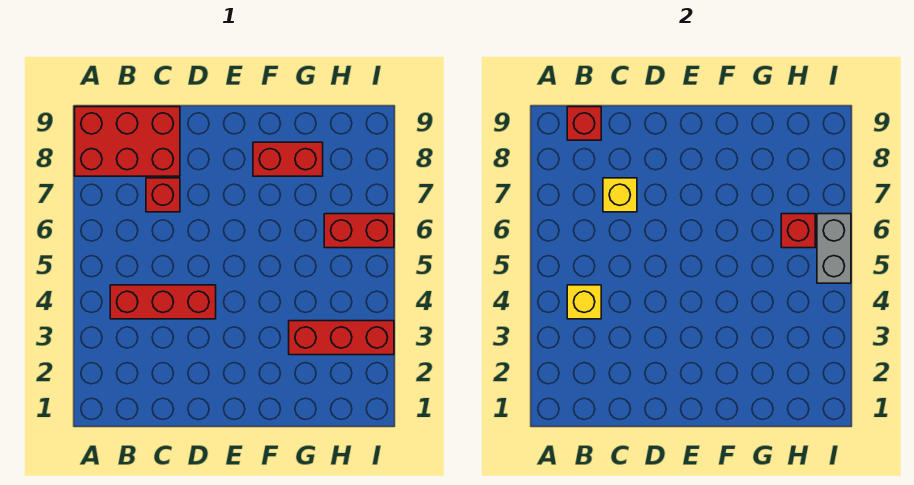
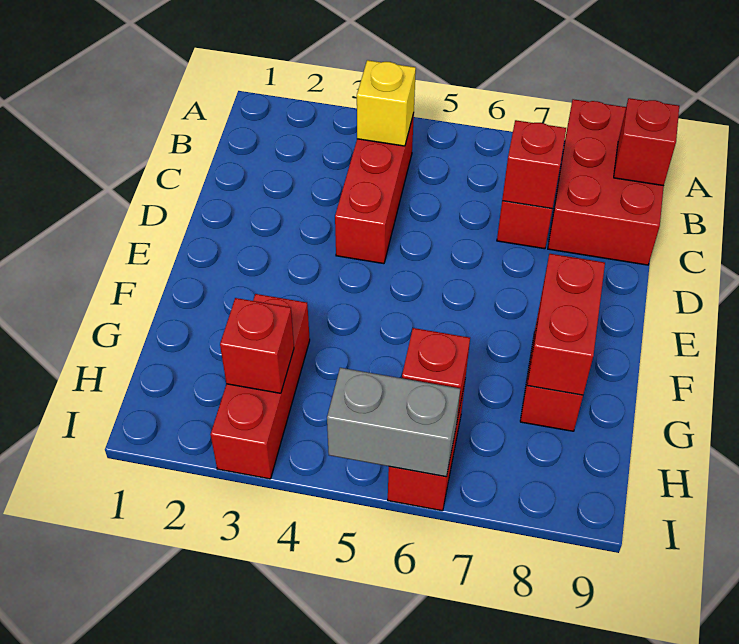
yellow 1x1 brick [603,178,637,212] -> red 1x1 brick [502,120,566,209]
none -> red 1x2 brick [527,254,605,395]
none -> red 1x1 brick [220,298,294,393]

